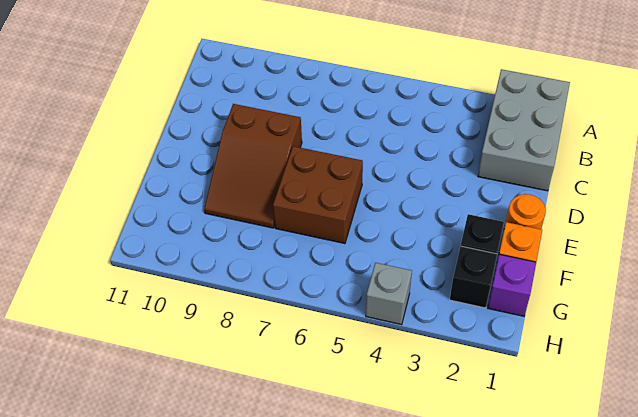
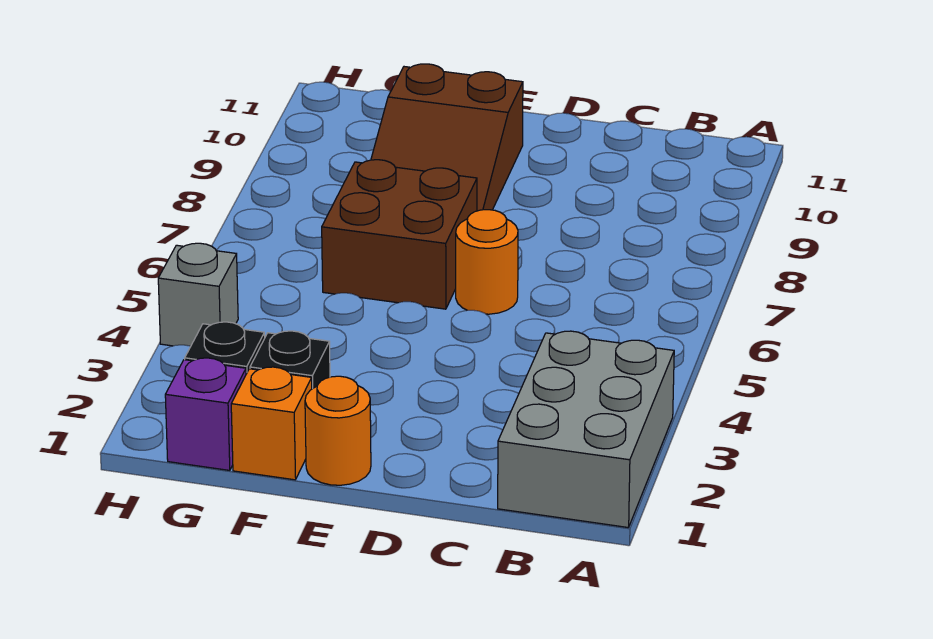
grey 2x3 brick [478,69,570,191] -> grey 2x3 brick turned to [498,331,674,528]
none -> orange 1x1 round brick [456,210,518,314]
brown 2x3 slope [204,104,302,228] -> brown 2x3 slope turned to [371,64,523,211]

